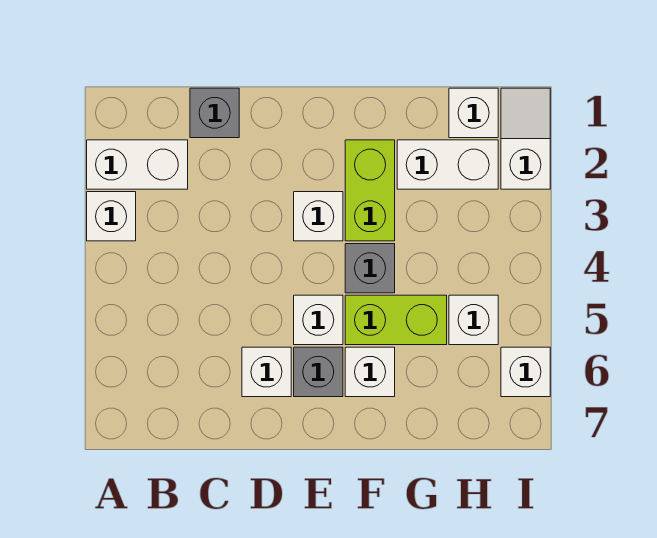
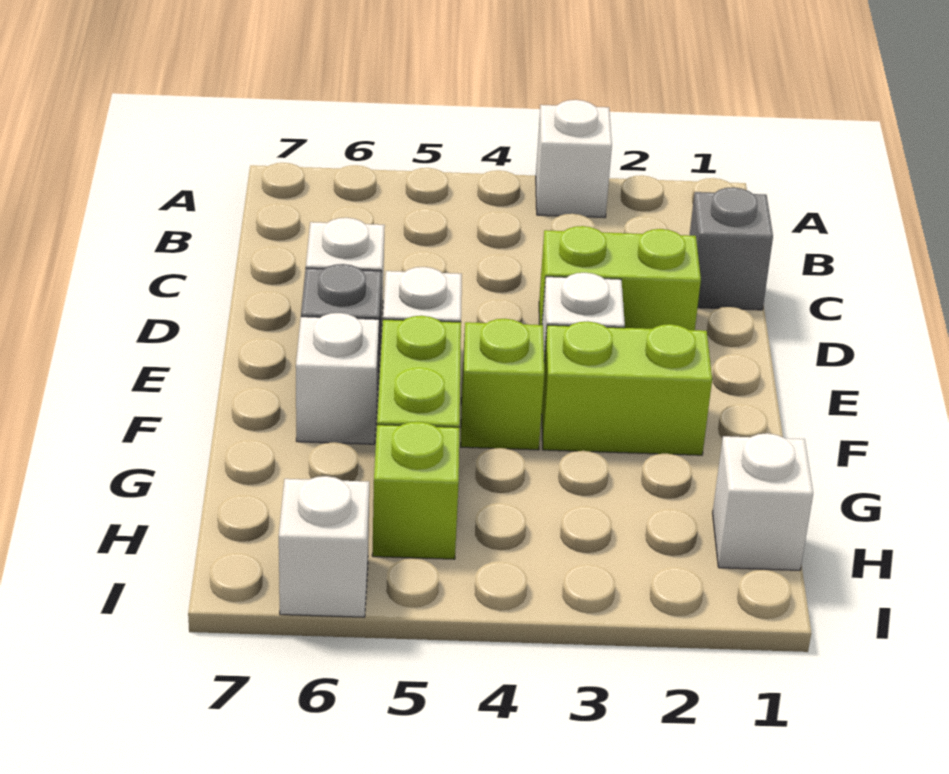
white 1x2 brick [87,140,188,189] -> none
none -> lime 1x2 brick [539,226,701,330]
grey 1x1 brick [345,244,395,293] -> lime 1x1 brick [461,319,544,450]
white 1x2 brick [397,140,498,189] -> none
white 1x1 brick [449,295,498,345] -> lime 1x1 brick [372,422,459,559]
white 1x2 slope [501,88,550,189] -> none

